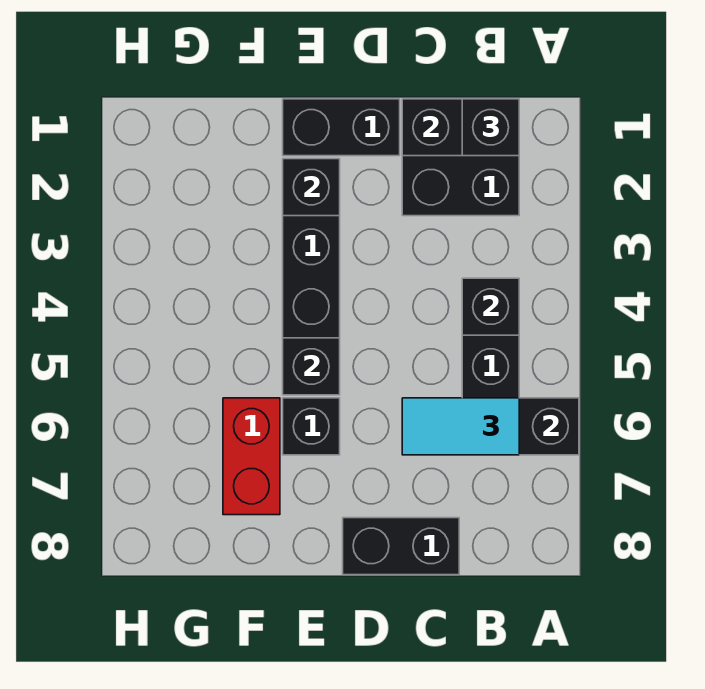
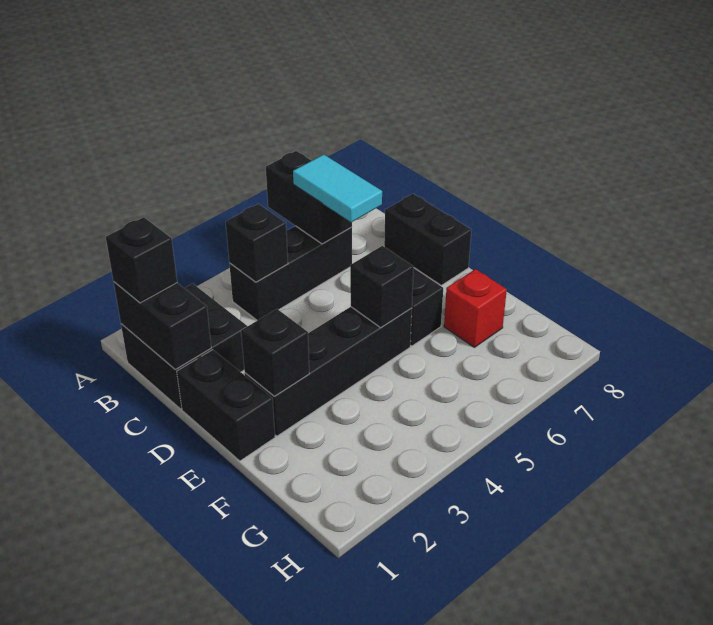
red 1x2 brick [223,398,280,515] -> red 1x1 brick [444,269,507,347]

